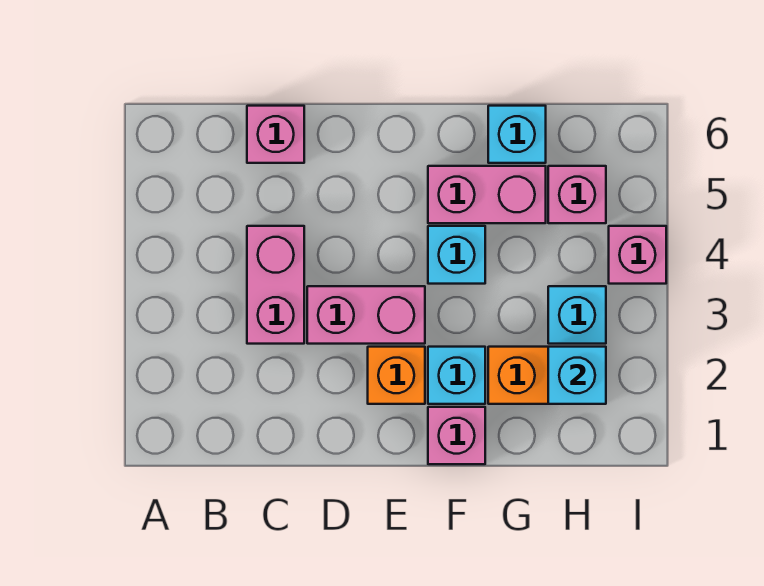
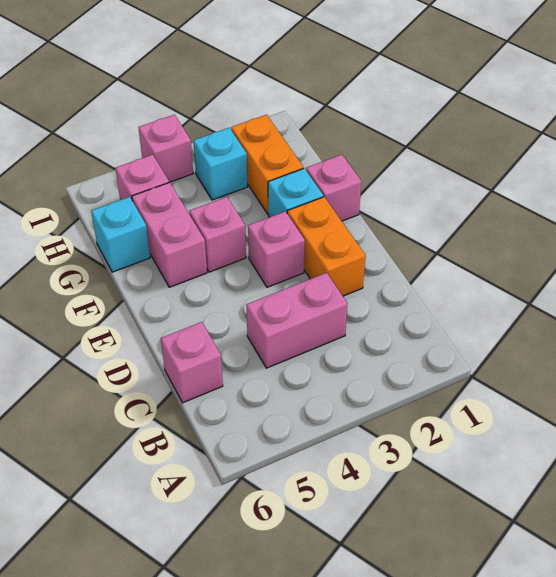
pink 1x2 brick [307,286,425,344] -> pink 1x1 brick [248,211,305,287]
orange 1x1 brick [368,347,425,404] -> orange 1x2 brick [287,197,366,296]
cyan 1x1 brick [428,226,485,284] -> pink 1x1 brick [189,197,246,272]
cyan 1x1 brick [548,347,606,404] -> none

